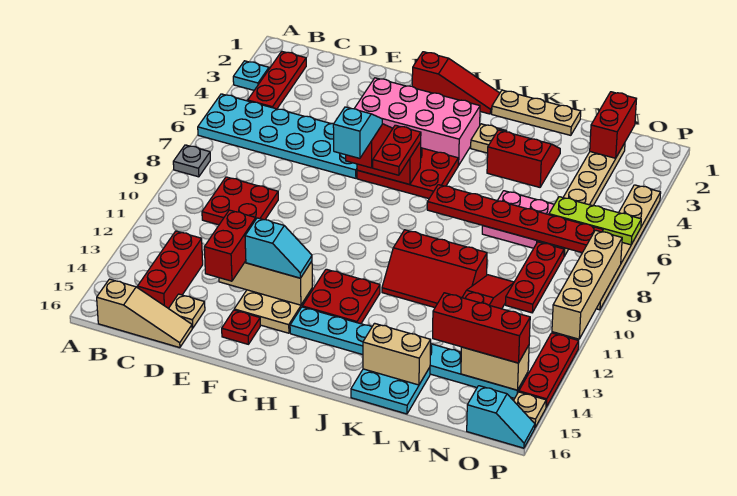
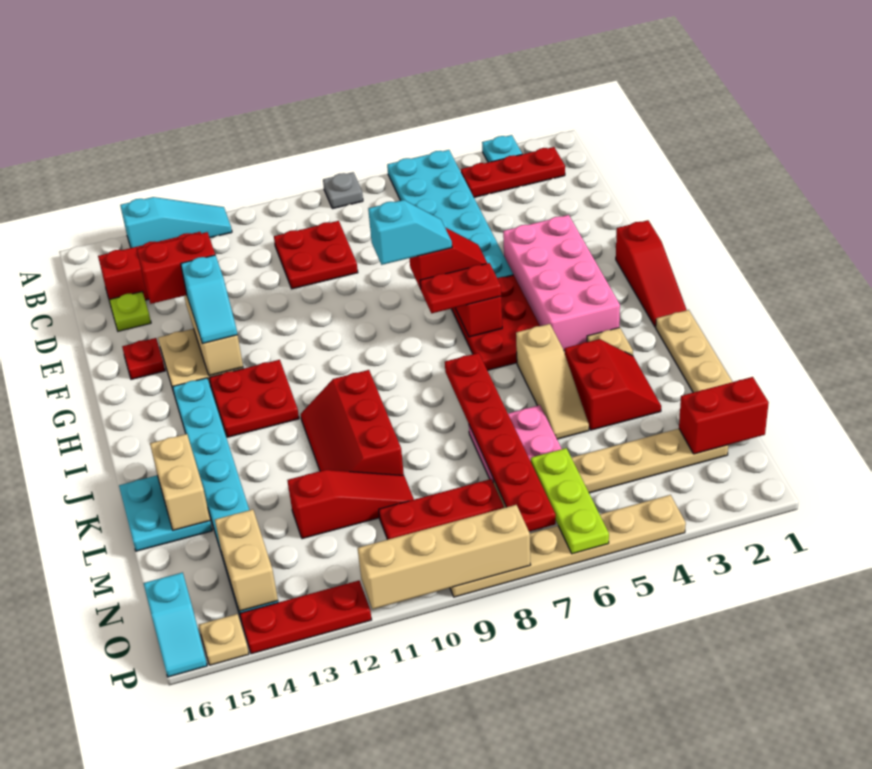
none -> cyan 1x3 slope [120,197,232,248]
tan 1x3 slope [97,279,192,348] -> tan 1x3 slope moved to [516,324,589,439]
tan 1x1 plate [169,294,205,328] -> lime 1x1 plate [109,292,151,331]
red 1x3 brick [433,293,530,363] -> none

